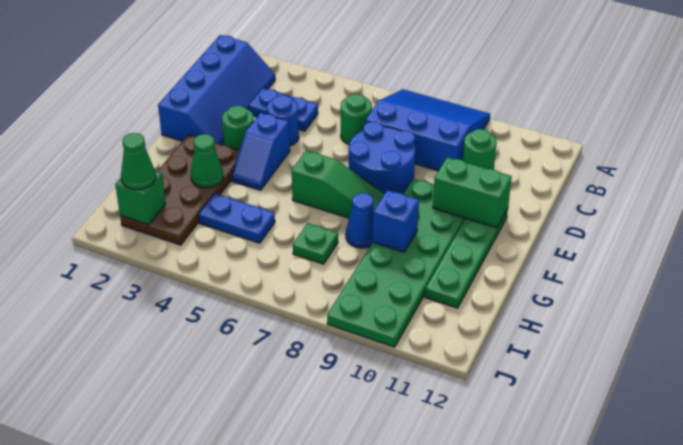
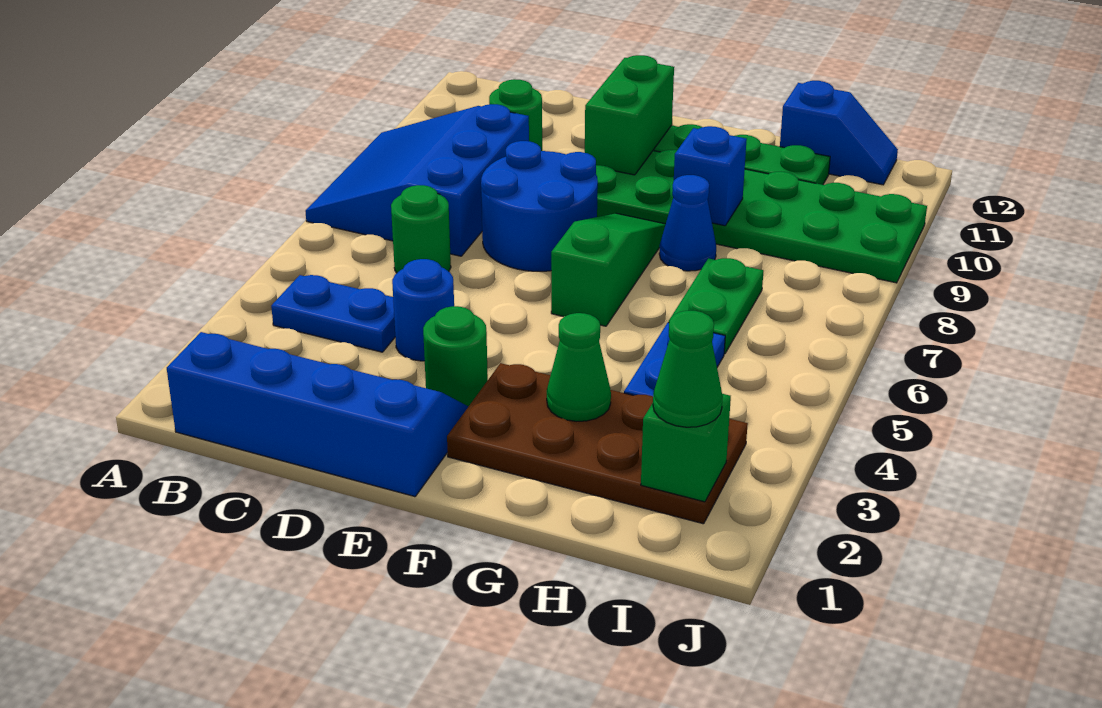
blue 1x2 plate [248,88,318,131] -> blue 1x2 plate turned to [271,275,395,352]
blue 1x2 slope [232,113,290,190] -> blue 1x2 slope moved to [780,81,898,185]
green 1x1 plate [293,223,338,264] -> green 1x2 plate [669,258,763,354]

